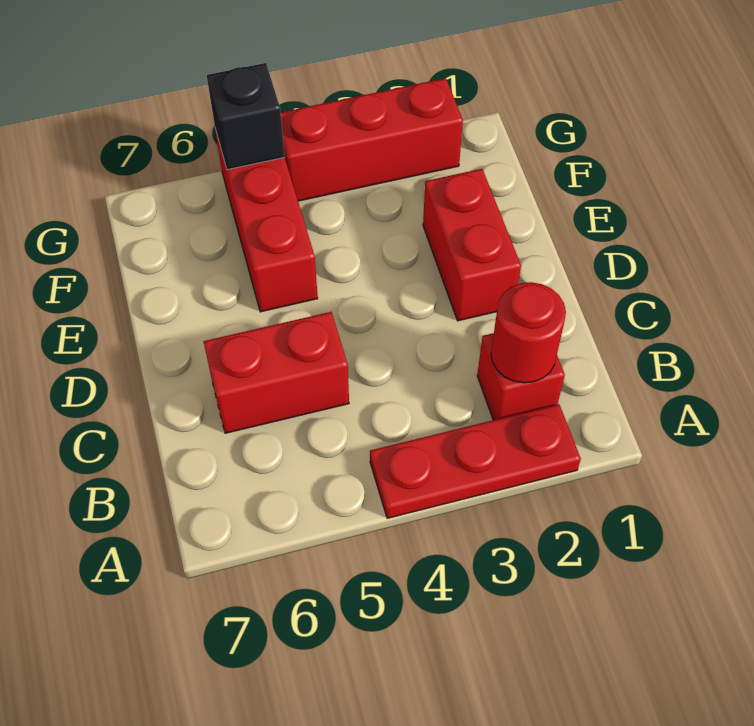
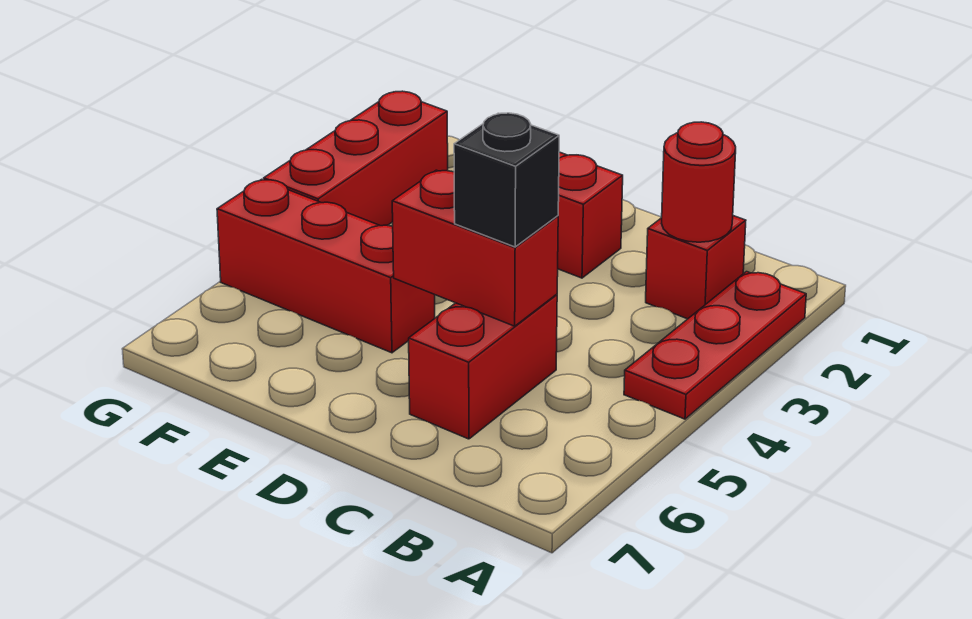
none -> red 1x2 brick [392,170,558,326]
black 1x1 brick [207,63,285,170] -> black 1x1 brick moved to [454,113,559,247]

